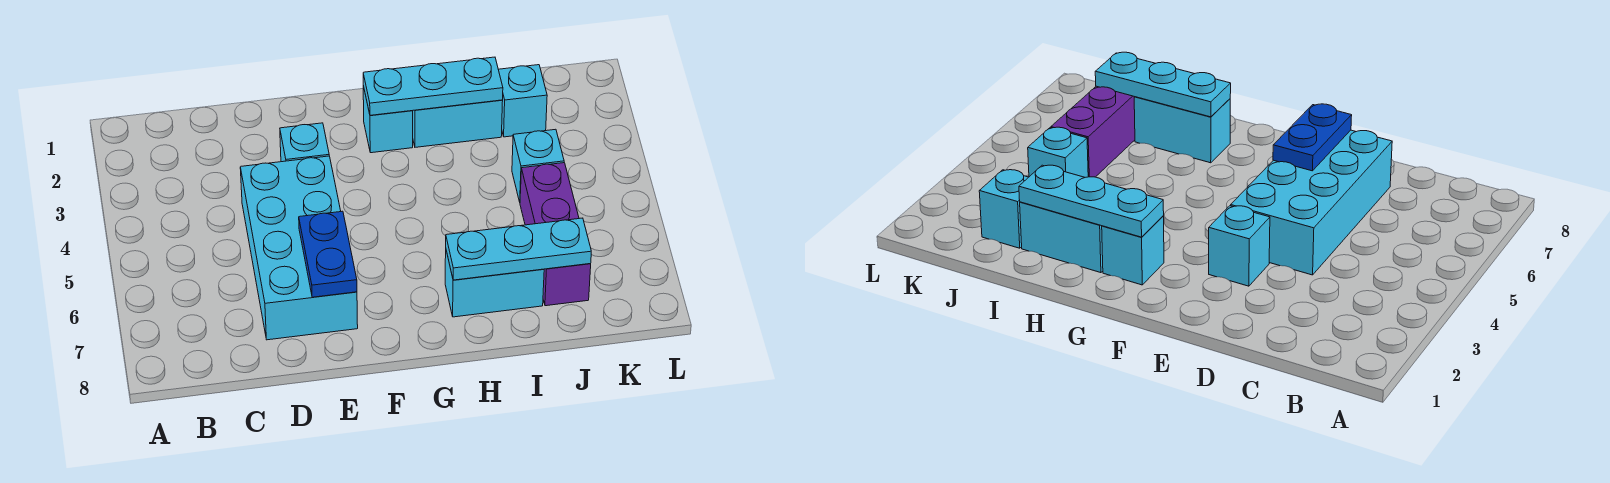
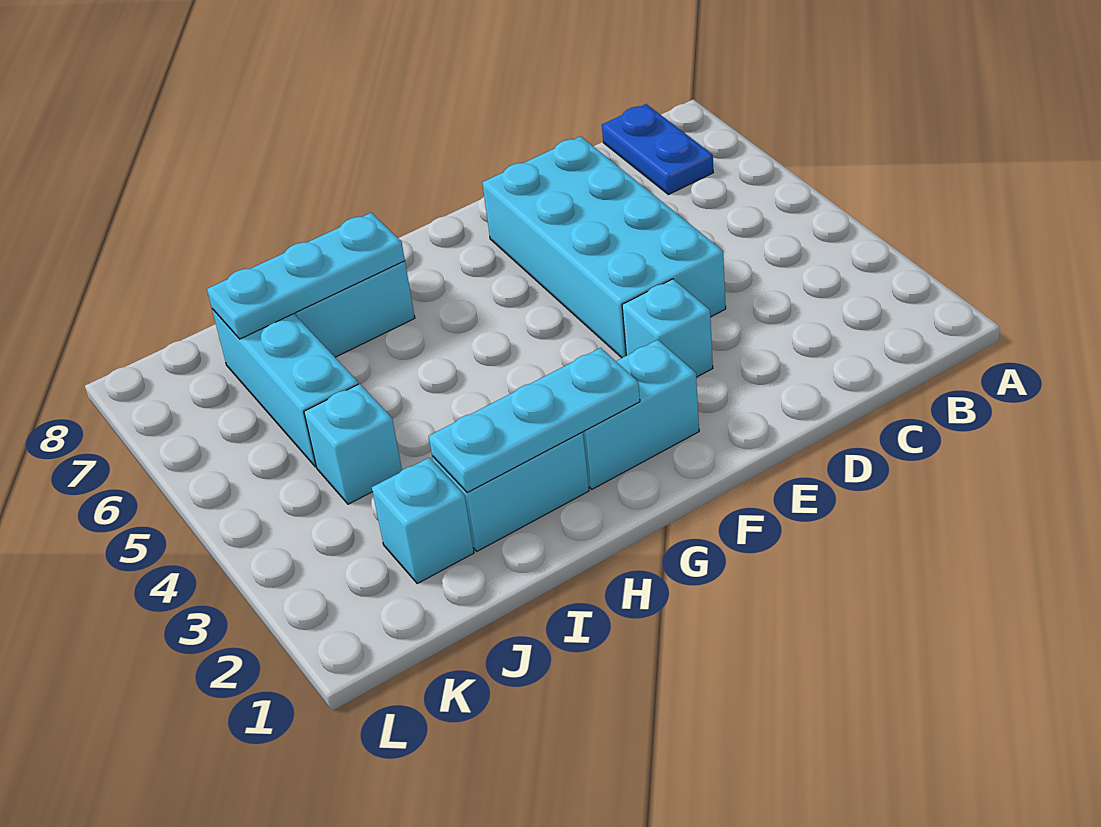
blue 1x2 plate [299,211,357,297] -> blue 1x2 plate moved to [602,104,713,195]
cyan 1x1 brick [363,86,413,153] -> cyan 1x2 brick [583,340,699,489]
purple 1x3 brick [520,163,591,306] -> cyan 1x3 brick [212,309,358,467]

